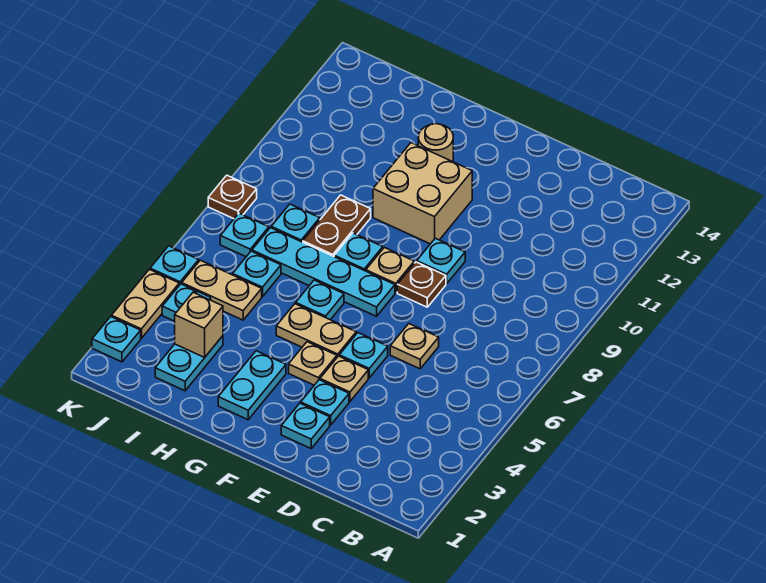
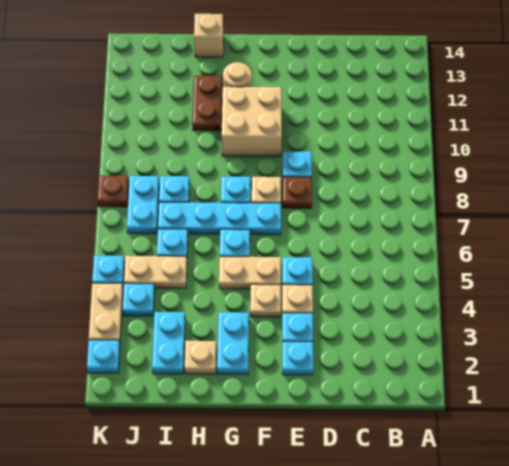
tan 1x1 plate [390,324,439,369] -> tan 1x1 plate moved to [185,341,216,374]
brown 1x2 plate [303,195,371,256] -> brown 1x2 plate moved to [192,76,222,131]
tan 1x1 brick [175,292,223,357] -> tan 1x1 brick moved to [194,14,223,57]
cyan 1x1 plate [220,213,269,257] -> cyan 1x2 plate [127,176,159,234]

